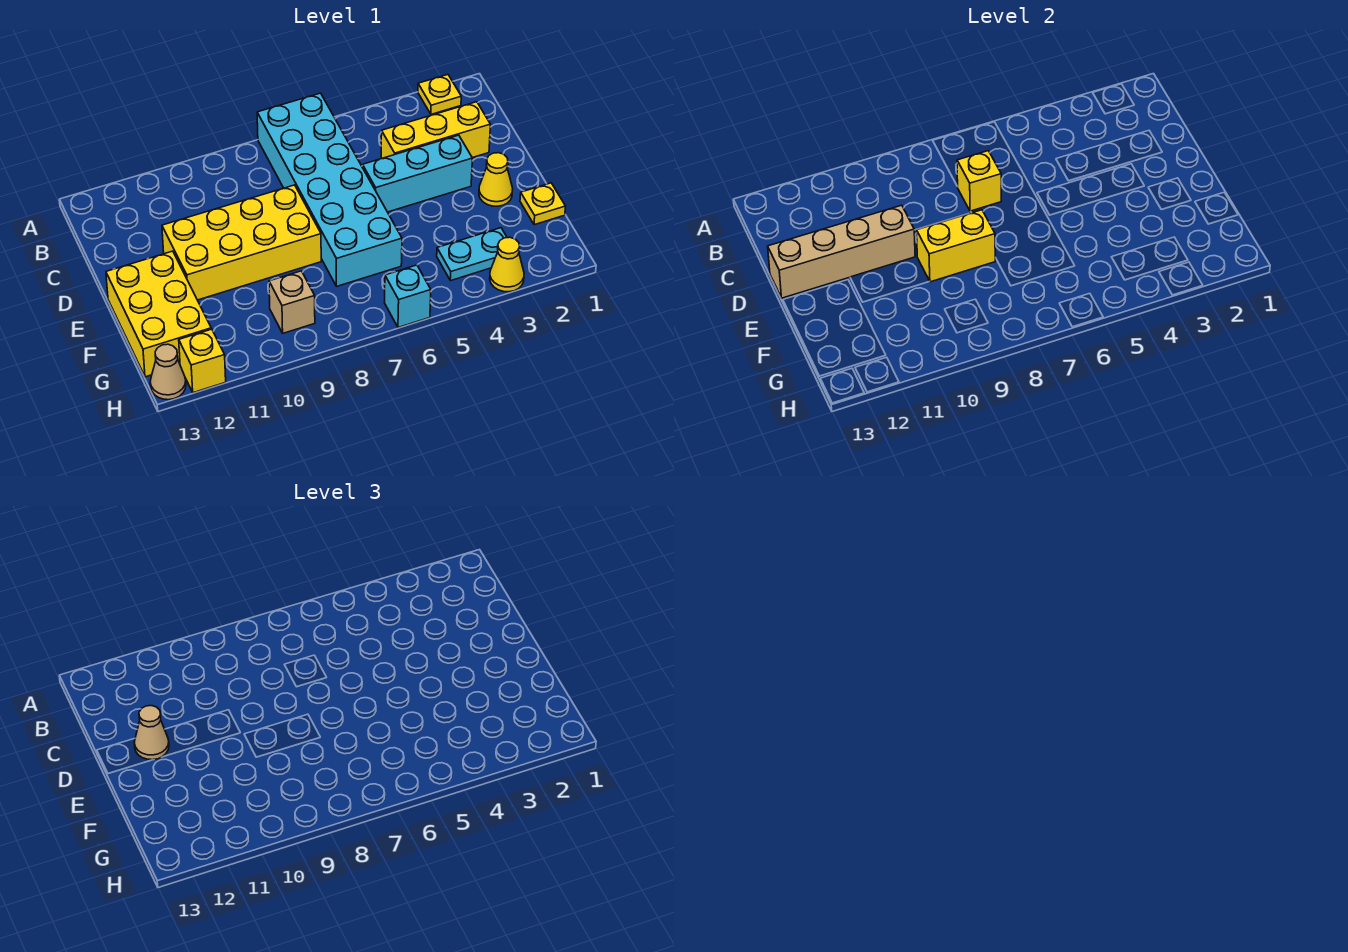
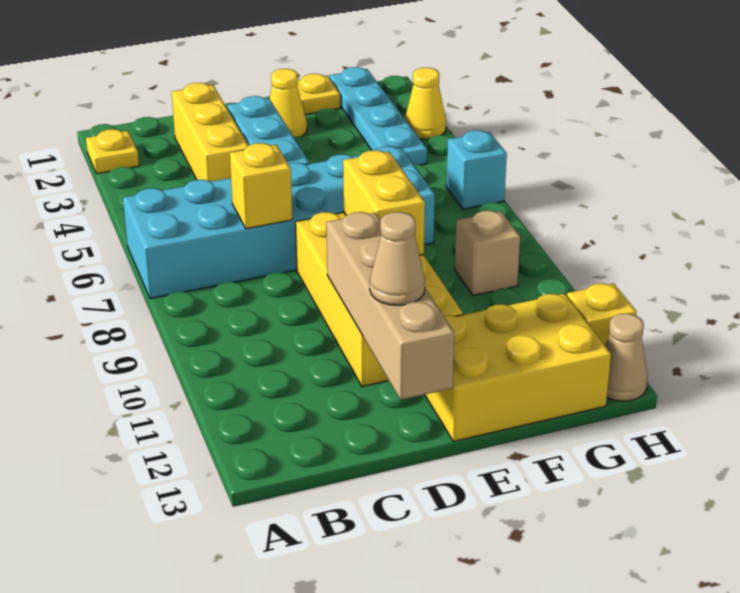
cyan 1x2 plate [437,228,507,281] -> cyan 1x4 plate [329,67,427,165]

